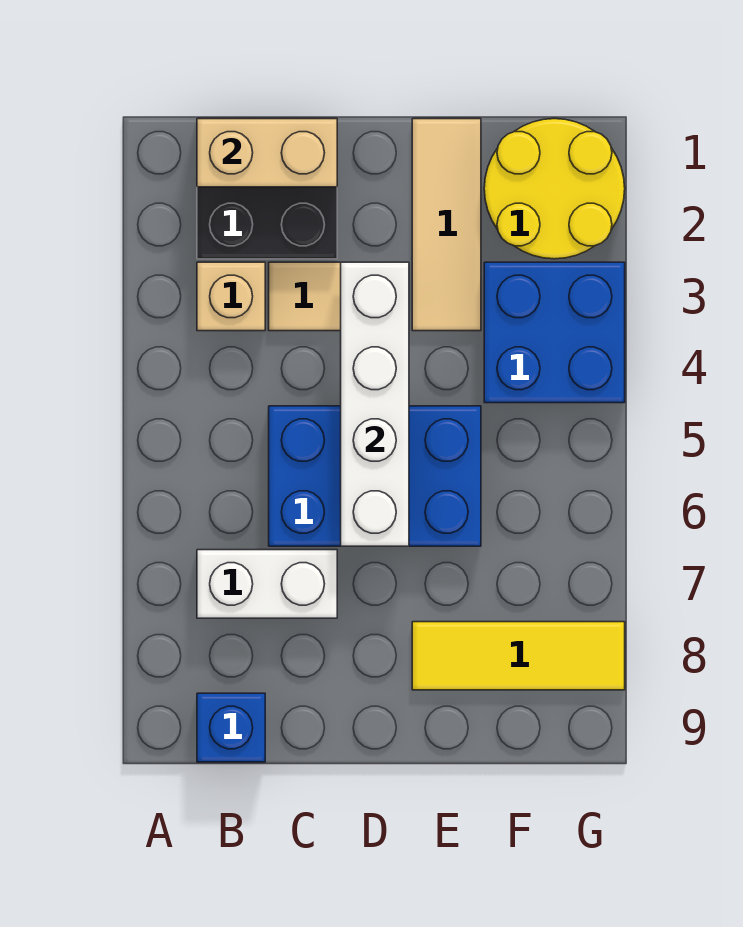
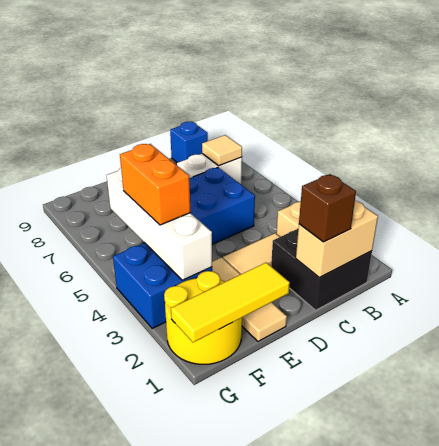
none -> tan 1x1 tile [202,135,242,166]
none -> brown 1x1 brick [299,174,356,242]
white 1x4 brick [341,262,409,546] -> white 1x4 brick moved to [107,168,212,280]
yellow 1x3 tile [412,622,625,690] -> yellow 1x3 tile moved to [171,262,290,342]
none -> orange 1x2 brick [120,144,190,225]

